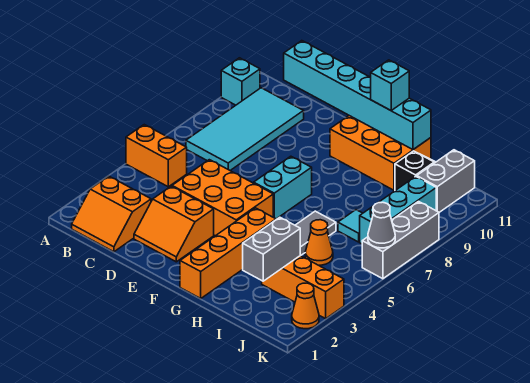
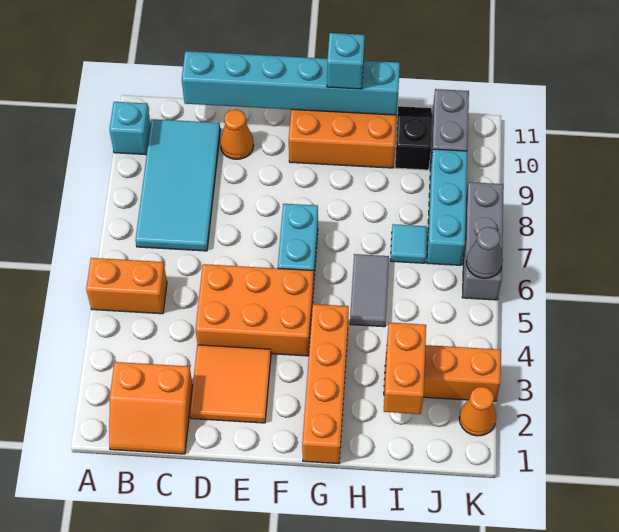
orange 2x2 slope [134,186,214,262] -> orange 2x2 tile [190,345,271,423]
grey 1x2 brick [243,217,300,281] -> orange 1x2 brick [384,322,426,414]
orange 1x1 cone [305,220,333,265] -> orange 1x1 cone moved to [220,109,254,159]

